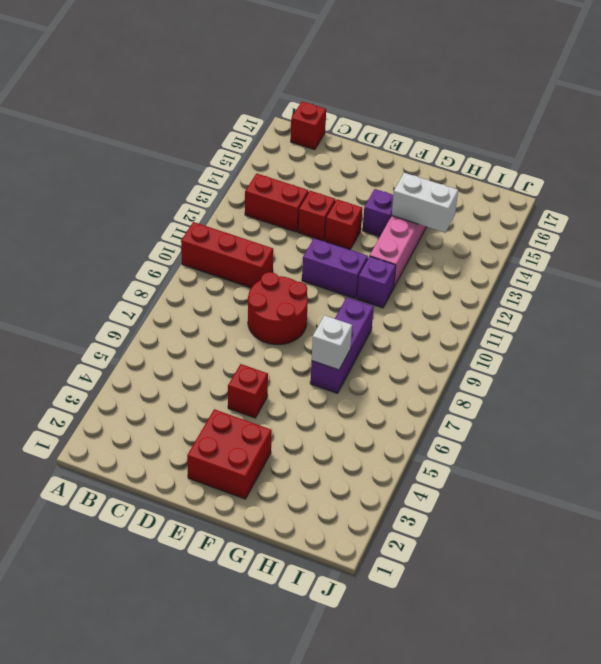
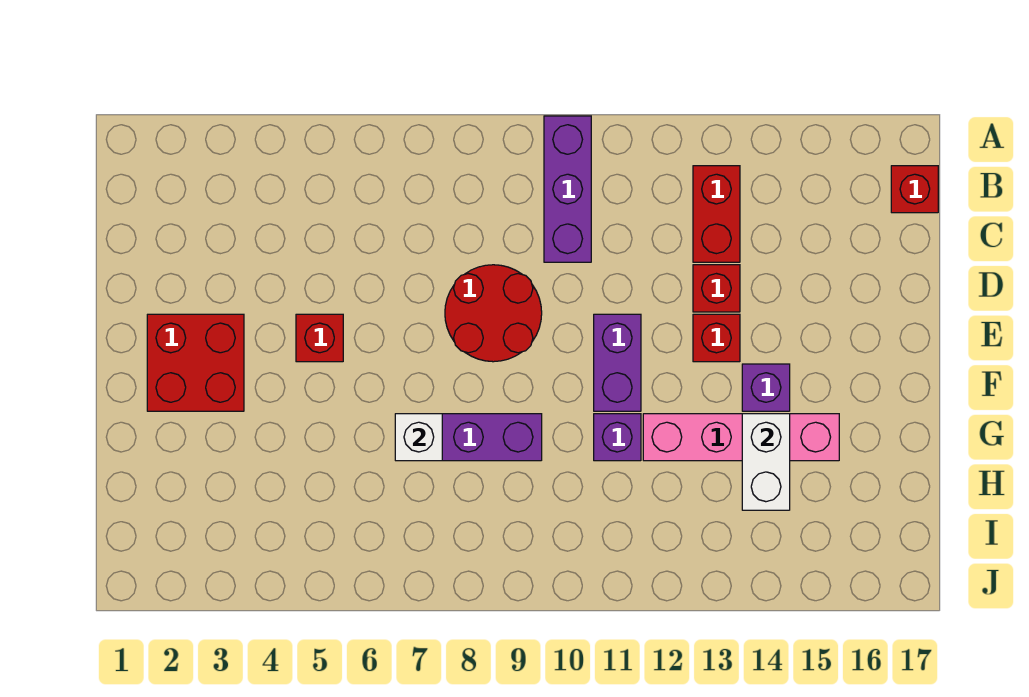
red 1x3 brick [181,222,273,288] -> purple 1x3 brick [544,116,591,262]

